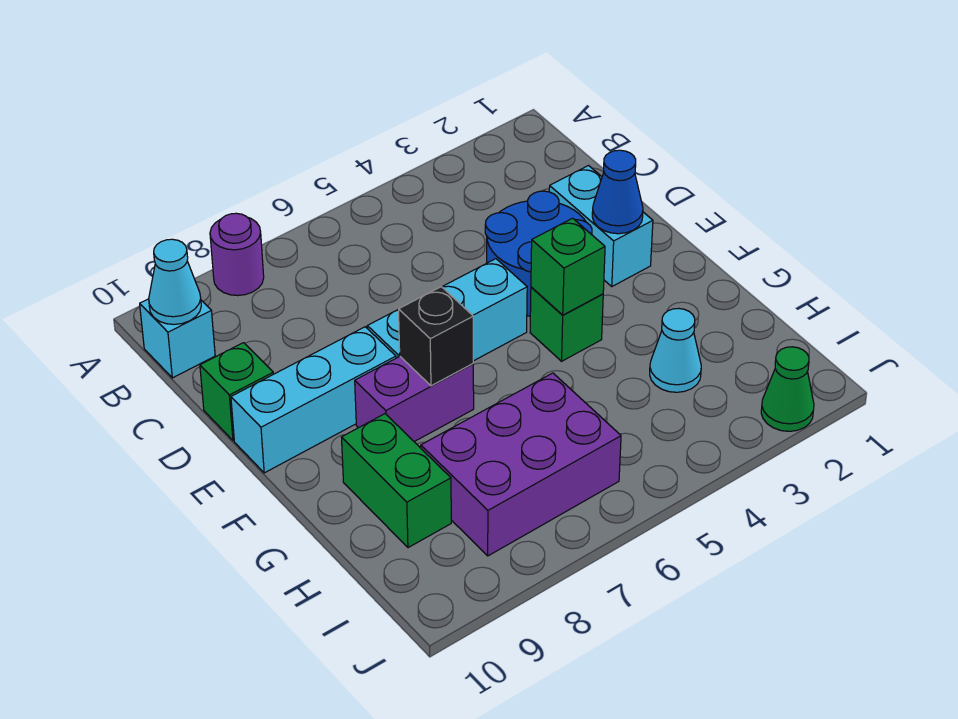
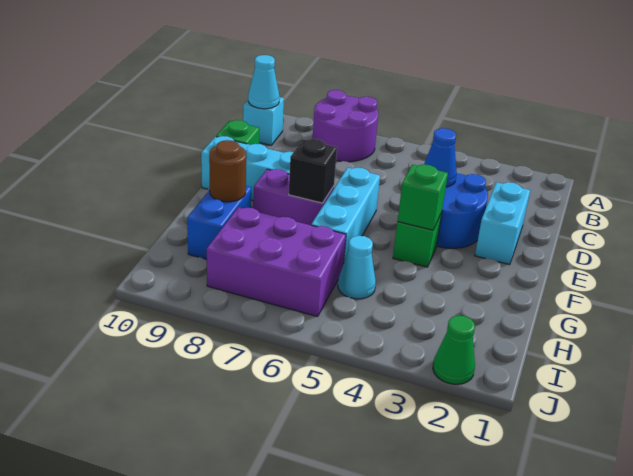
purple 1x1 round brick [210,213,264,296] -> purple 2x2 round brick [313,90,378,162]
blue 1x1 cone [592,150,643,234] -> blue 1x1 cone moved to [424,128,457,187]
cyan 1x3 brick [367,259,527,361] -> cyan 1x3 brick turned to [311,168,380,261]
green 1x2 brick [342,414,451,548] -> blue 1x2 brick [187,186,251,259]
none -> brown 1x1 round brick [209,140,246,202]
cyan 1x1 cone [650,308,701,392] -> cyan 1x1 cone moved to [338,236,376,299]

